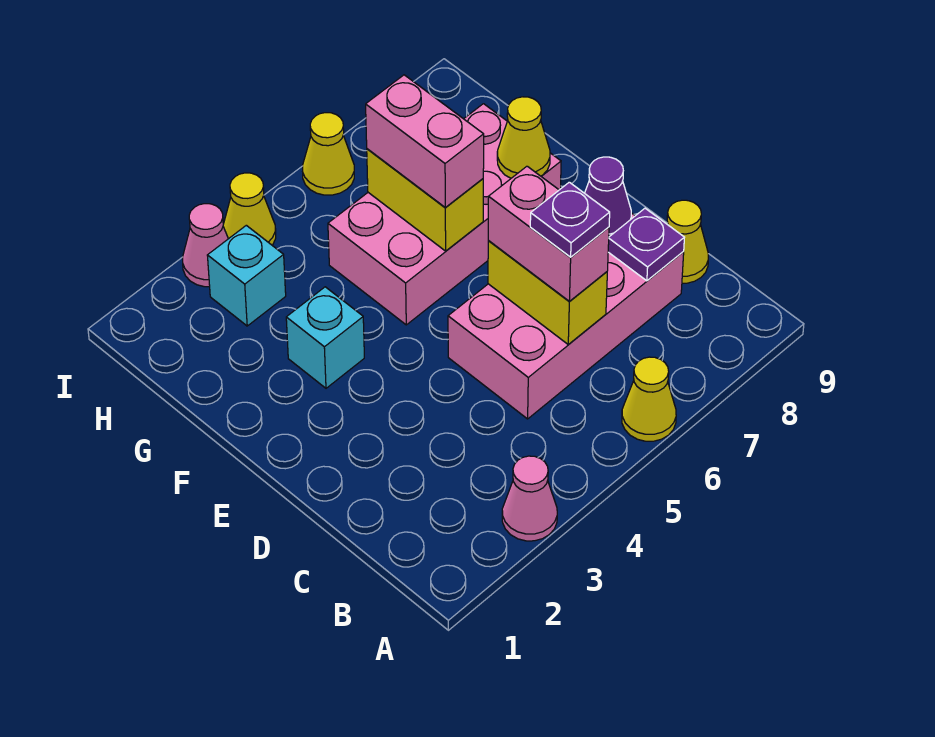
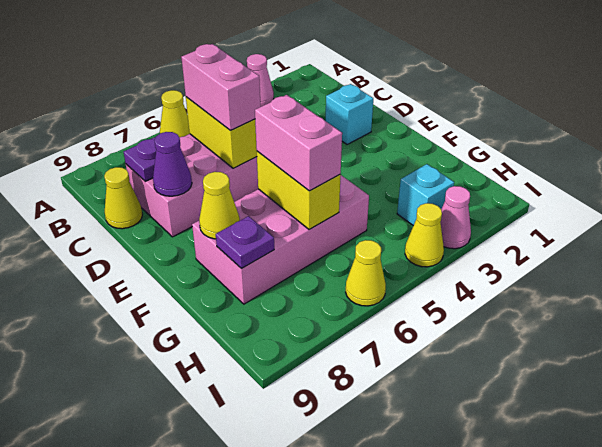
purple 1x1 plate [530,182,610,257] -> purple 1x1 plate moved to [216,216,274,269]
cyan 1x1 brick [286,287,364,388] -> cyan 1x1 brick moved to [326,84,373,145]

